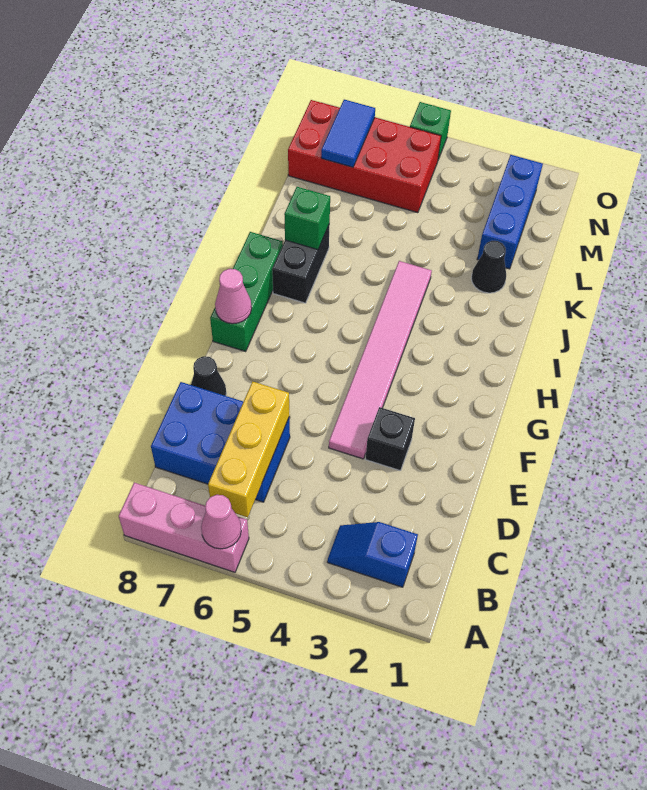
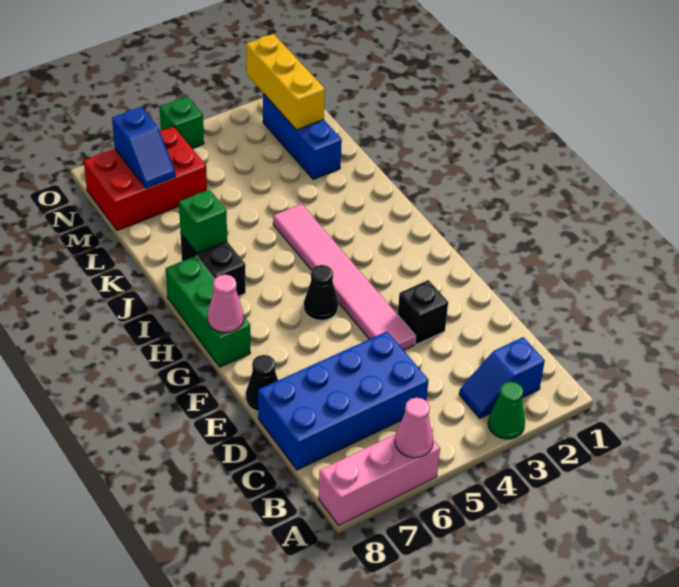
none -> green 1x1 cone [488,382,525,439]
yellow 1x3 brick [208,381,289,517] -> yellow 1x3 brick moved to [246,34,325,130]
blue 2x3 brick [151,382,290,502] -> blue 2x4 brick [258,332,428,470]
black 1x1 cone [471,241,506,293] -> black 1x1 cone moved to [304,265,338,320]
red 2x4 brick [288,100,441,213] -> red 2x3 brick [84,127,207,231]
blue 1x2 tile [321,99,375,167] -> blue 1x2 slope [112,107,176,188]

